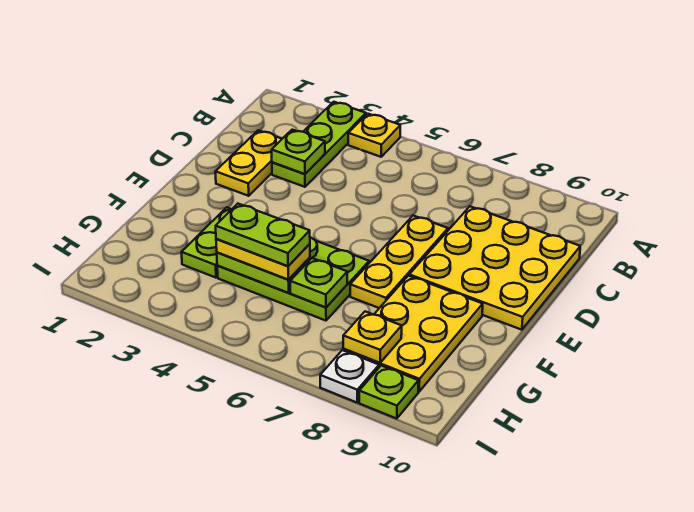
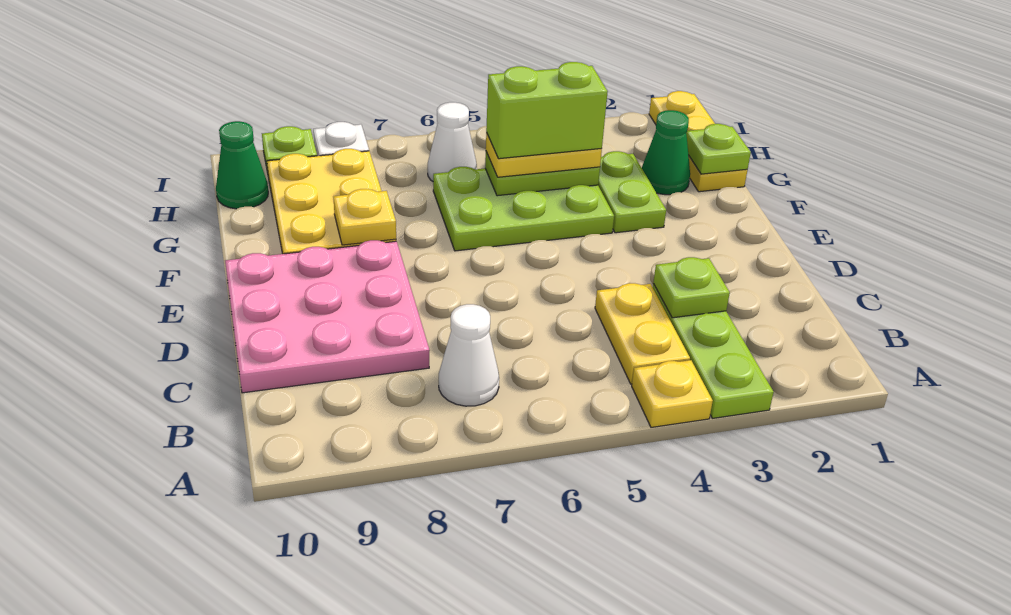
none -> white 1x1 cone [439,304,499,406]
yellow 1x2 plate [215,130,282,196] -> yellow 1x2 plate moved to [595,283,690,384]
yellow 3x3 plate [409,206,580,330] -> pink 3x3 plate [225,240,430,393]
yellow 1x3 plate [350,216,448,308] -> yellow 1x3 plate moved to [649,91,747,192]
none -> green 1x1 cone [642,110,690,195]
lime 1x2 plate [216,204,310,266] -> lime 1x2 brick [486,62,608,159]
lime 1x1 plate [290,258,347,307] -> lime 1x1 plate moved to [686,124,751,174]
none -> white 1x1 cone [428,102,477,181]
yellow 1x1 plate [343,312,402,363] -> yellow 1x1 plate moved to [334,189,396,245]
none -> green 1x1 cone [216,121,268,209]

